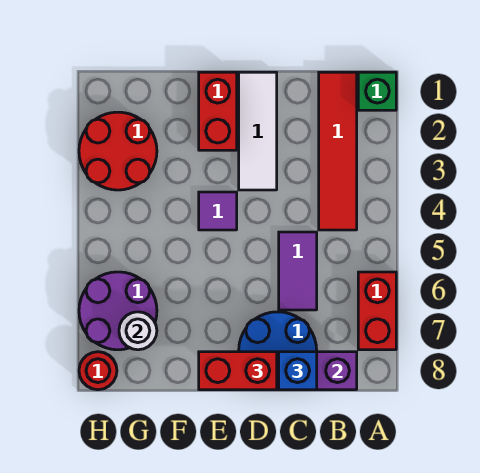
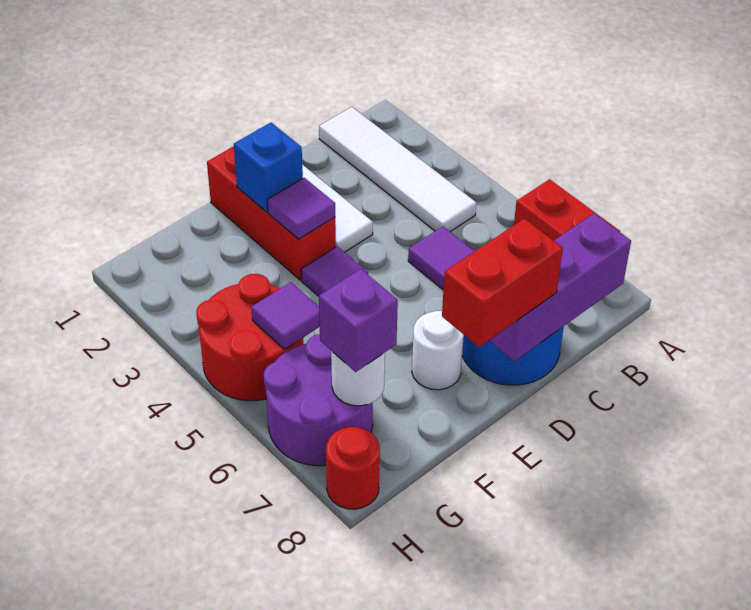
green 1x1 brick [358,72,396,110] -> none
red 1x4 tile [319,72,357,230] -> white 1x4 tile [319,107,476,232]
blue 1x1 brick [279,352,317,390] -> blue 1x1 brick moved to [233,123,303,212]
red 1x2 brick [199,72,237,150] -> red 1x3 brick [207,147,336,280]
none -> purple 1x1 tile [267,178,335,239]
none -> white 1x1 round brick [412,311,464,390]
red 2x2 round brick [79,112,157,190] -> red 2x2 round brick moved to [196,274,304,401]
none -> purple 1x1 tile [251,282,320,349]
none -> purple 1x1 brick [319,269,398,372]

